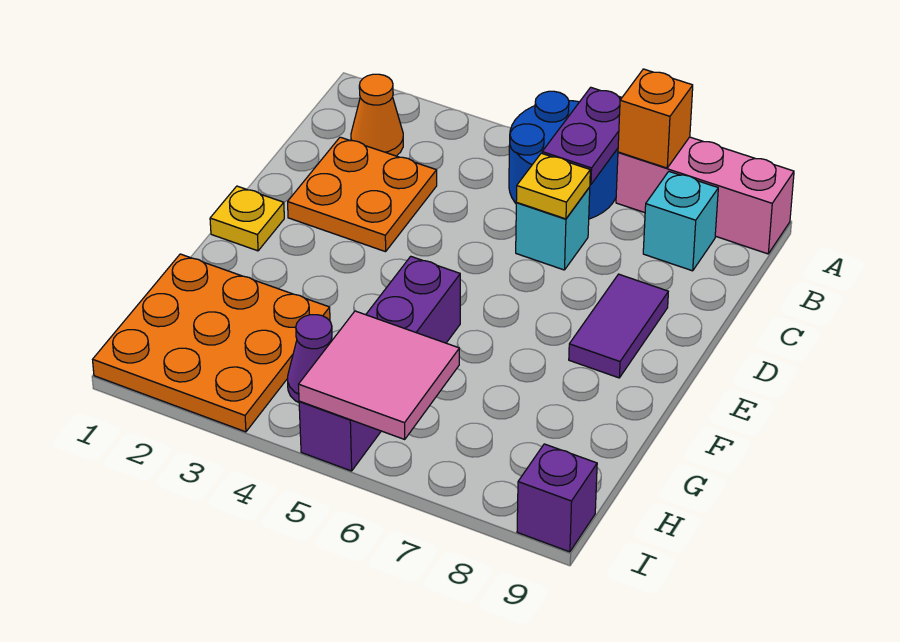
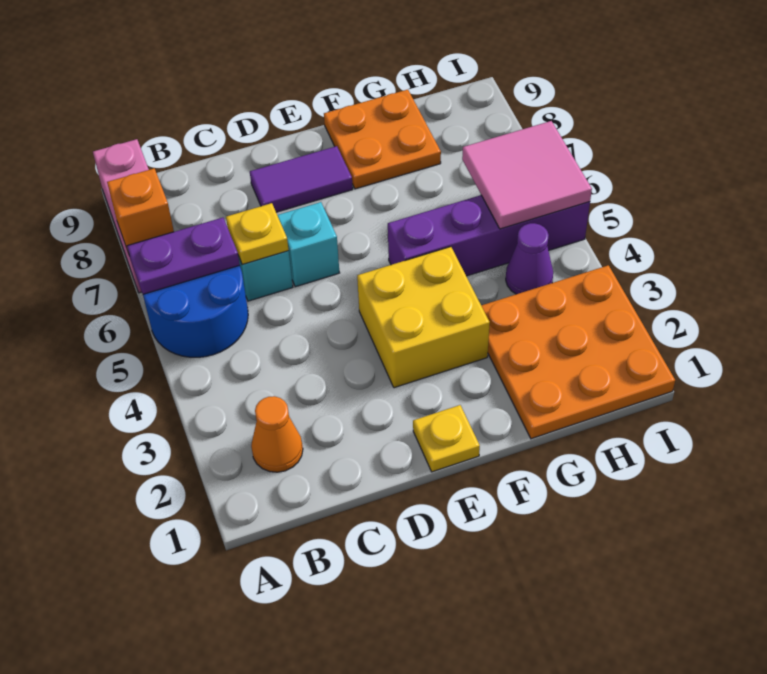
cyan 1x1 brick [643,172,718,271] -> cyan 1x1 brick moved to [277,202,340,287]
orange 2x2 plate [288,137,437,252] -> orange 2x2 plate moved to [324,90,441,189]
none -> yellow 2x2 brick [357,247,490,388]
purple 1x1 brick [517,444,597,552] -> none

